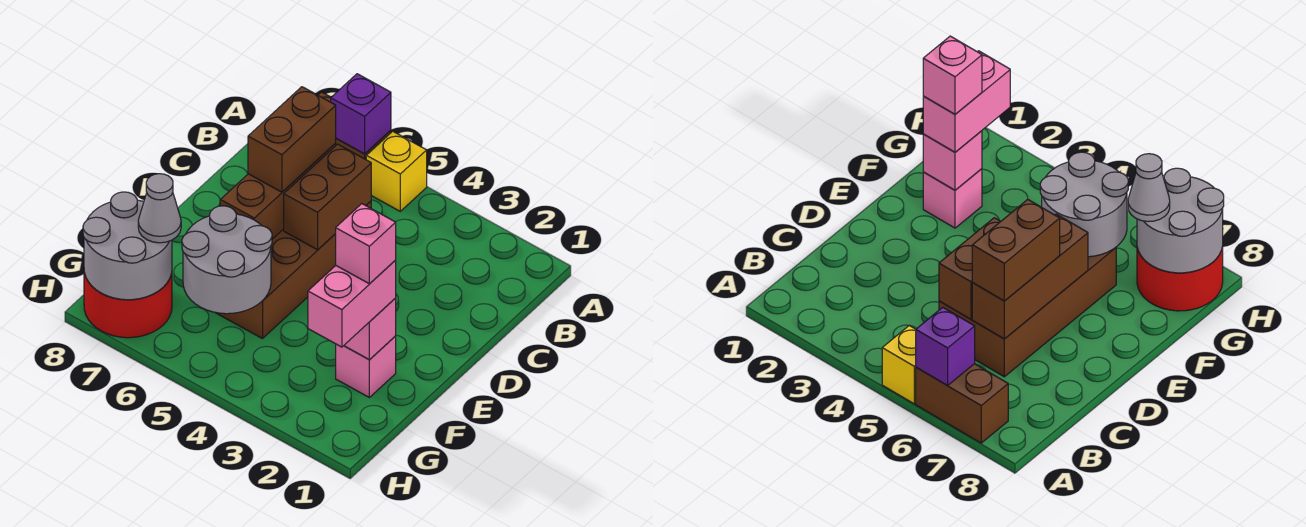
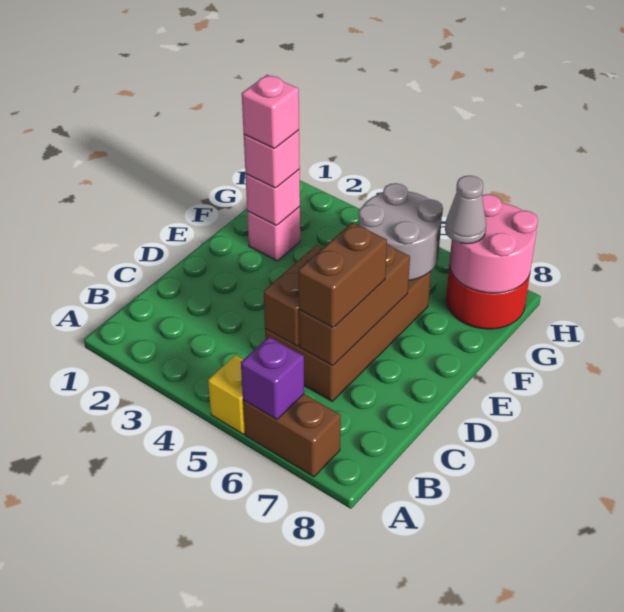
pink 1x2 brick [308,260,396,347] -> pink 1x1 brick [244,130,300,188]
grey 2x2 round brick [83,192,172,300] -> pink 2x2 round brick [450,194,538,293]

